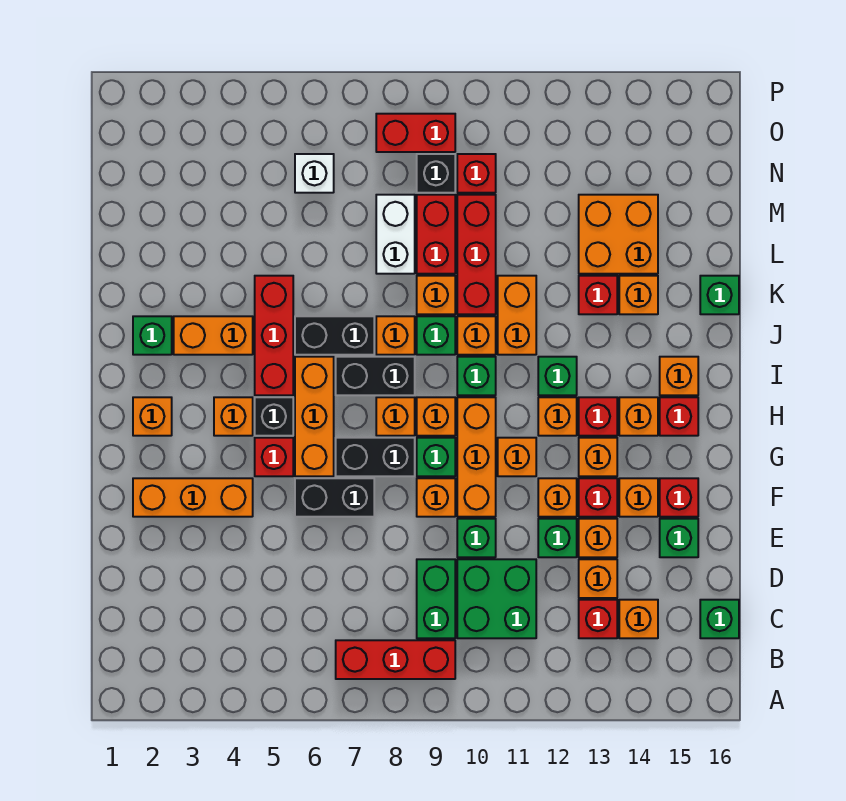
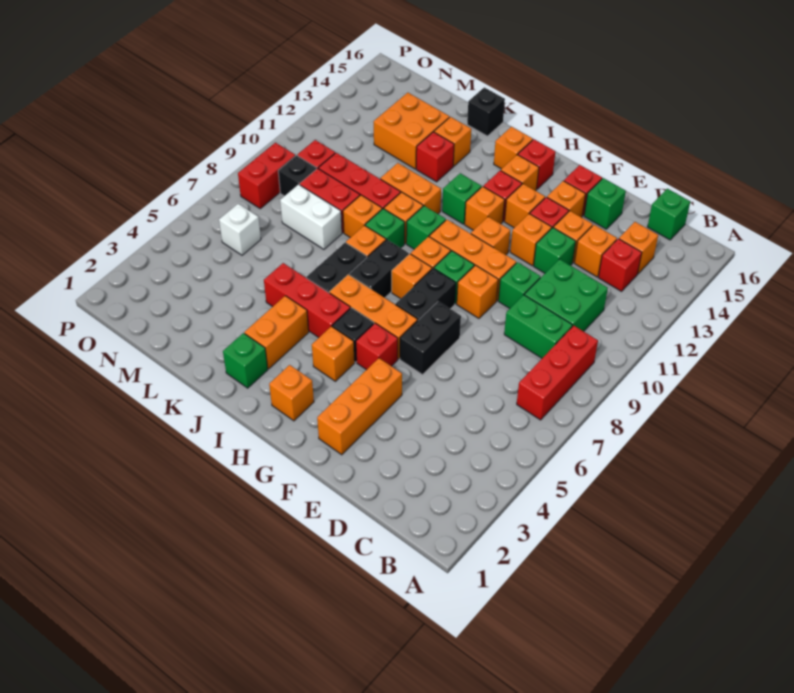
green 1x1 brick [700,276,739,314] -> black 1x1 brick [467,87,505,136]

